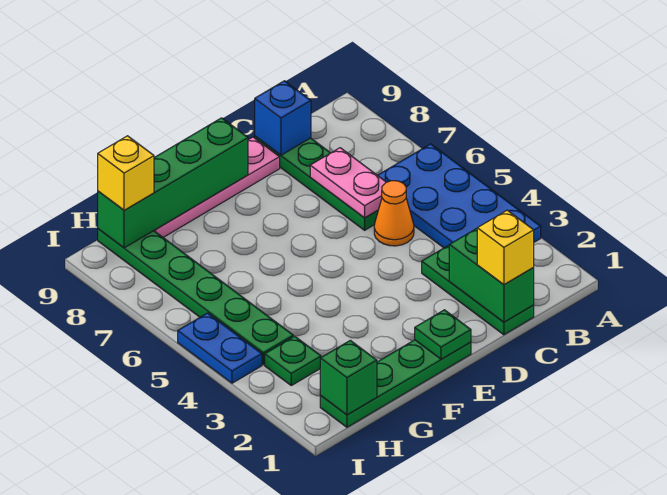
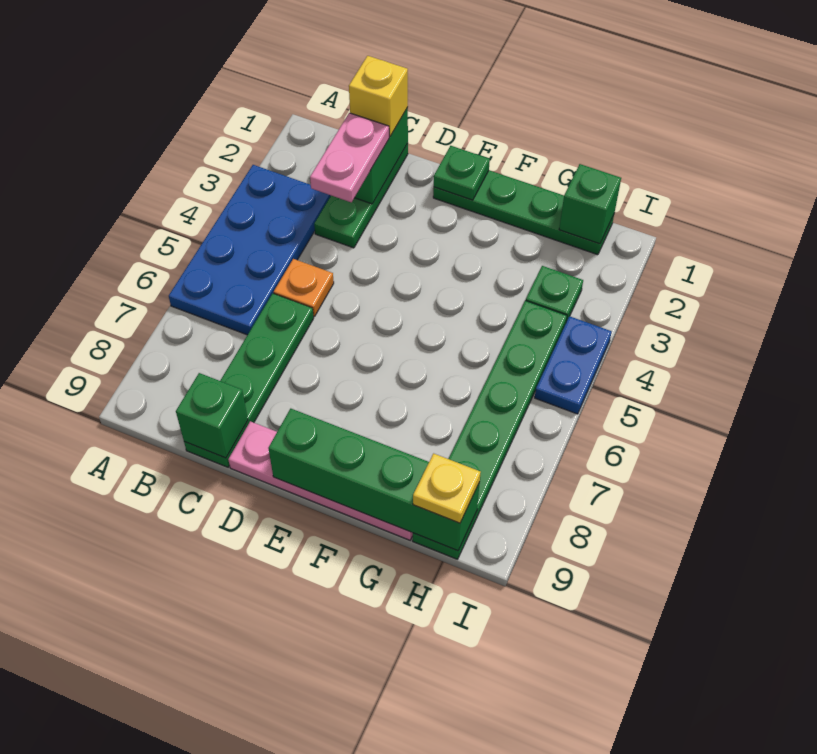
orange 1x1 cone [374,181,414,246] -> orange 1x1 plate [274,259,334,316]
pink 1x2 plate [310,148,386,218] -> pink 1x2 plate moved to [310,113,389,202]
blue 1x1 brick [255,81,311,155] -> green 1x1 brick [176,373,248,458]
yellow 1x1 brick [98,136,154,210] -> yellow 1x1 plate [413,453,481,523]

